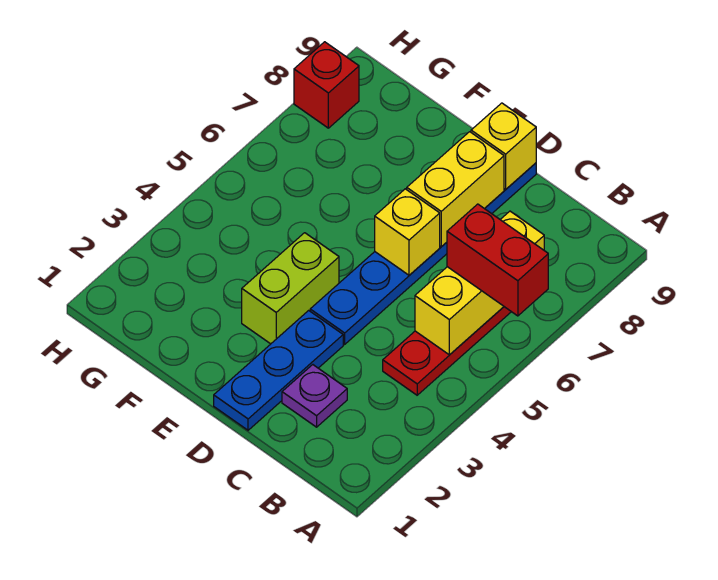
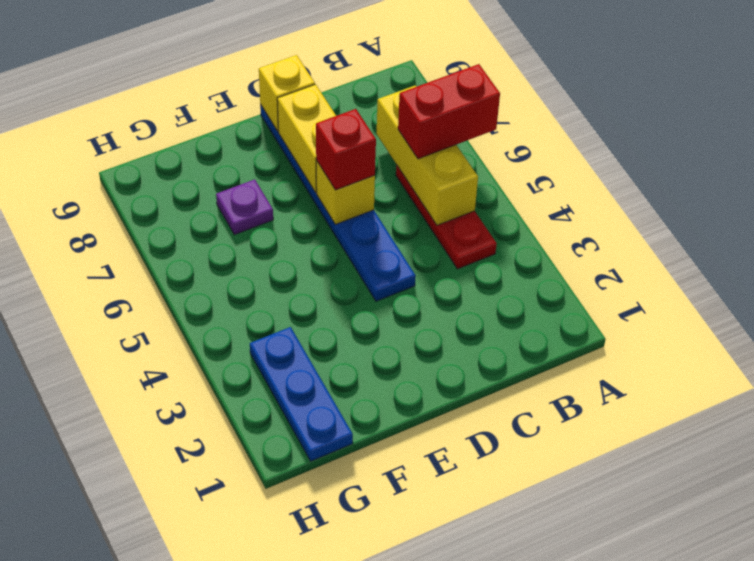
purple 1x1 plate [282,365,347,427] -> purple 1x1 plate moved to [216,179,273,235]
blue 1x3 plate [214,310,343,430] -> blue 1x3 plate moved to [250,327,353,461]
lime 1x2 brick [242,233,339,344] -> none
red 1x1 brick [294,42,359,128] -> red 1x1 brick moved to [316,109,376,190]

